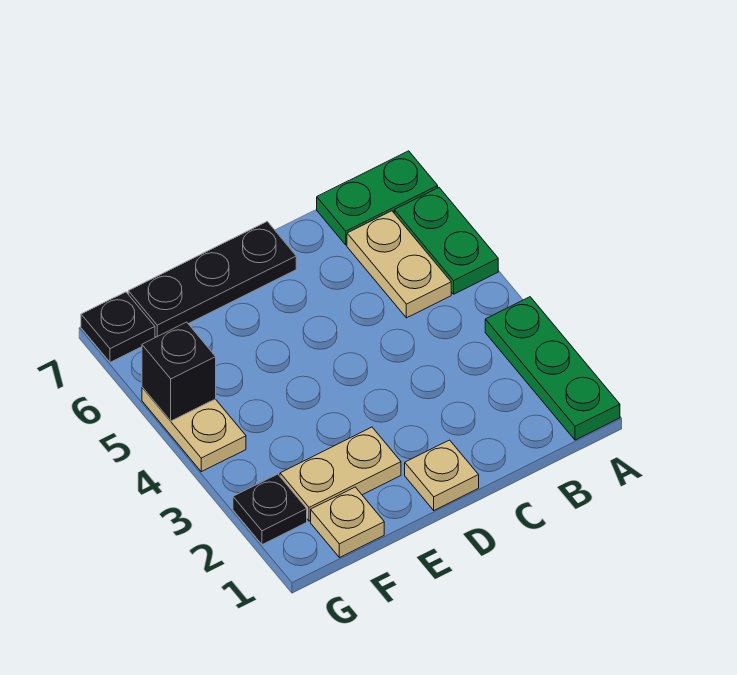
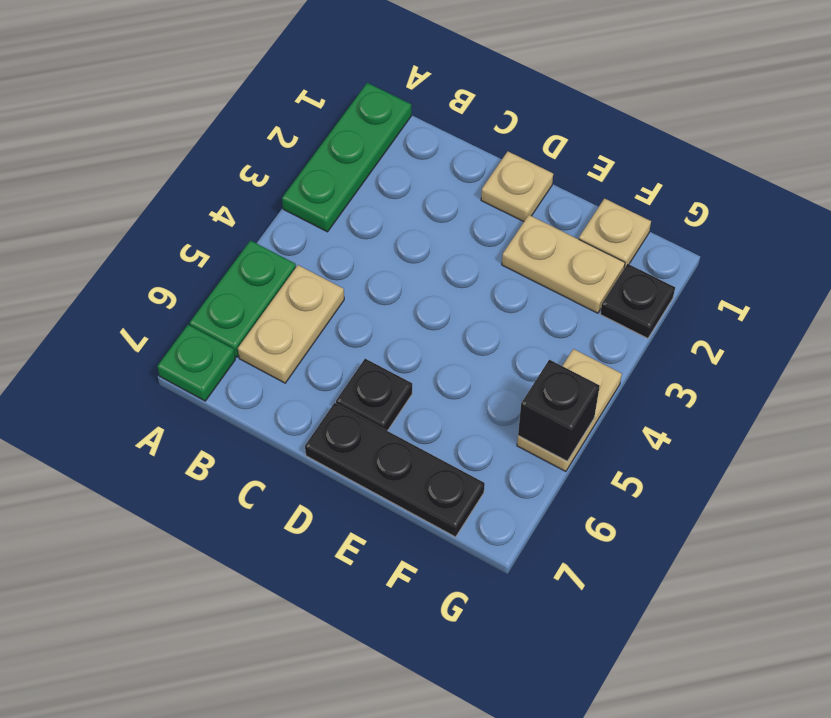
green 1x2 plate [317,151,438,245] -> green 1x1 plate [157,325,235,401]
black 1x1 plate [81,292,155,362] -> black 1x1 plate moved to [336,359,412,431]

